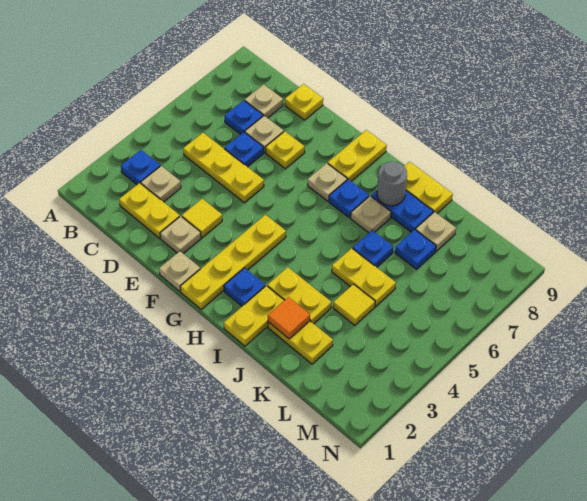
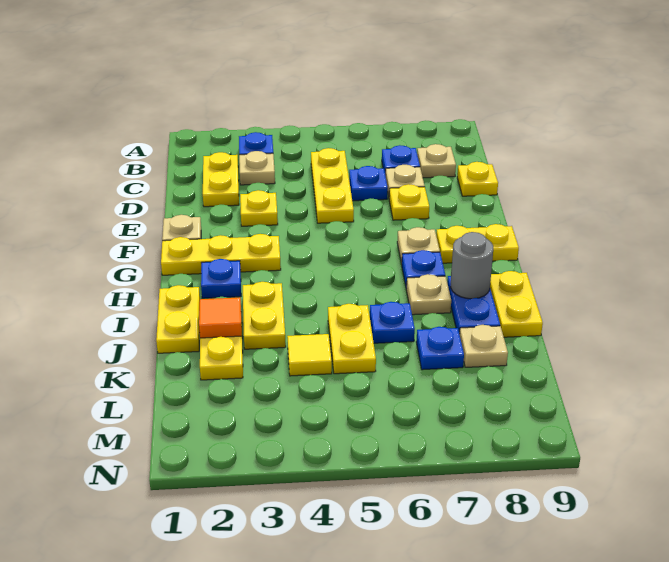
tan 1x1 plate [160,216,201,254] -> none
yellow 1x1 tile [182,199,222,238] -> yellow 1x1 plate [240,190,278,226]
yellow 1x4 plate [180,215,286,309] -> yellow 1x3 plate [161,234,281,275]
yellow 1x2 plate [224,286,284,346] -> yellow 1x2 plate turned to [156,285,200,353]

